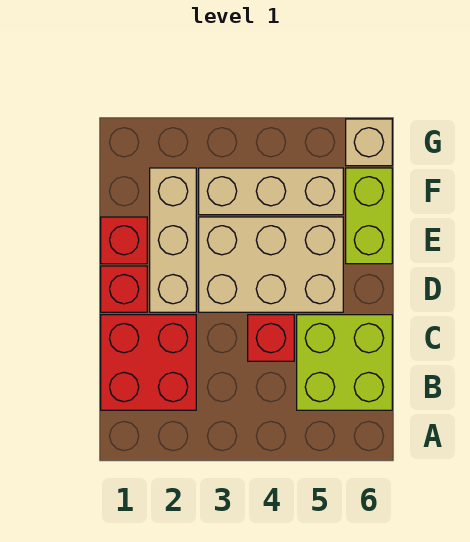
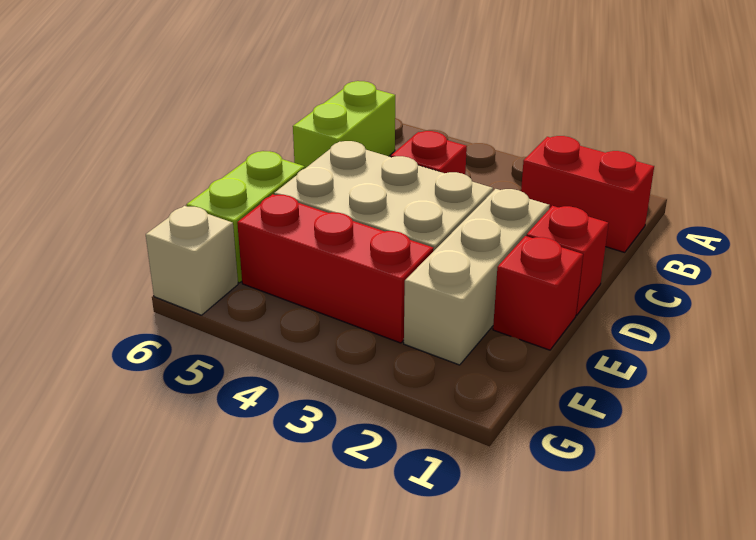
red 2x2 brick [101,315,196,410] -> red 1x2 brick [521,136,654,252]
lime 2x2 brick [297,315,392,410] -> lime 1x2 brick [293,81,395,168]
tan 1x3 brick [199,168,343,215] -> red 1x3 brick [237,194,433,343]

